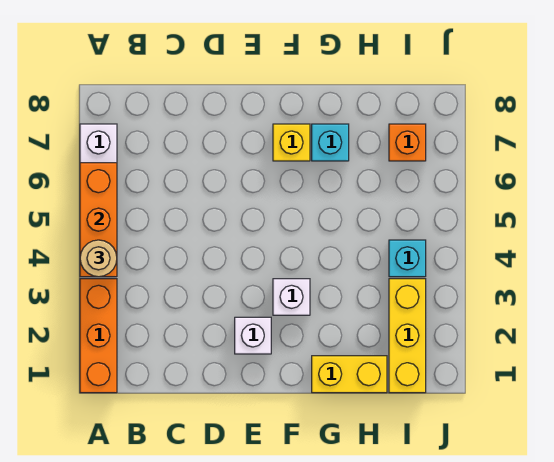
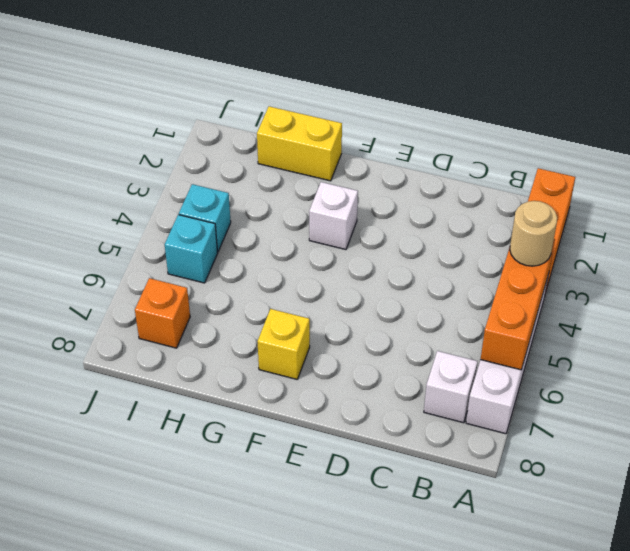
white 1x1 brick [235,317,271,354] -> white 1x1 brick moved to [424,351,478,423]
cyan 1x1 brick [312,124,349,161] -> cyan 1x1 brick moved to [165,215,218,283]
yellow 1x3 brick [389,279,426,393] -> none

